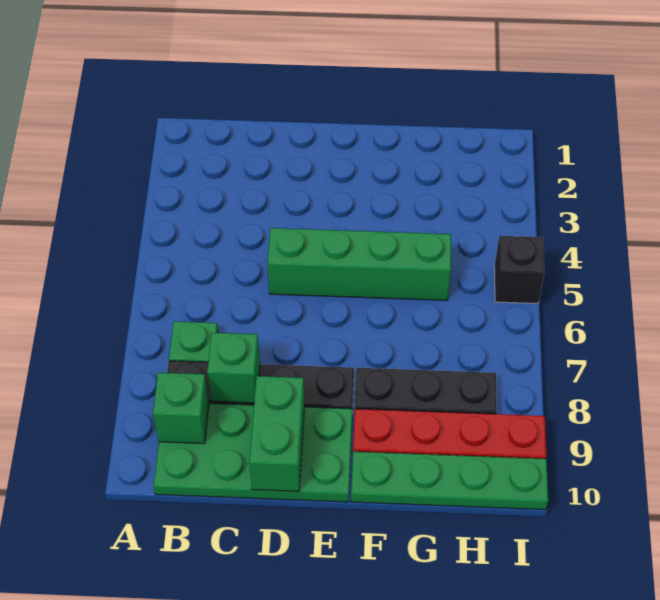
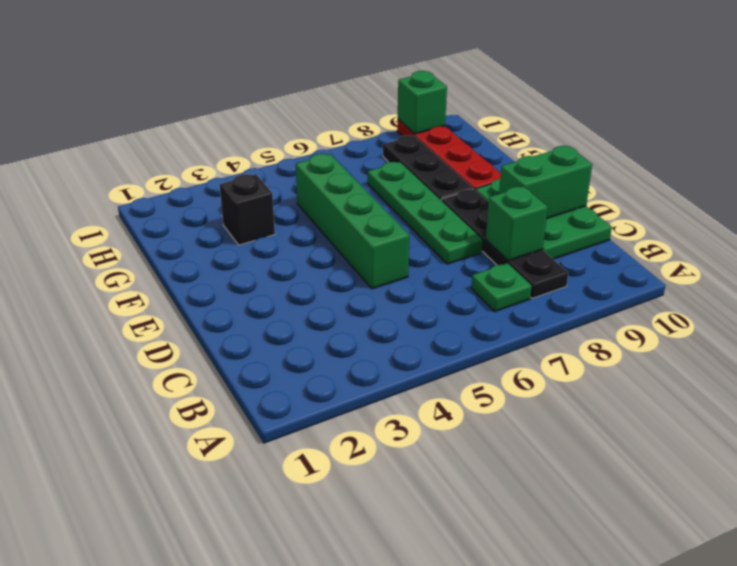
green 2x4 plate [153,404,352,502] -> green 2x3 plate [476,179,612,259]
green 1x1 brick [153,373,209,444] -> green 1x1 brick moved to [398,71,447,134]
green 1x4 plate [351,452,548,510] -> green 1x4 plate moved to [368,162,483,264]
black 1x1 brick [494,236,544,304] -> black 1x1 brick moved to [220,174,275,245]

